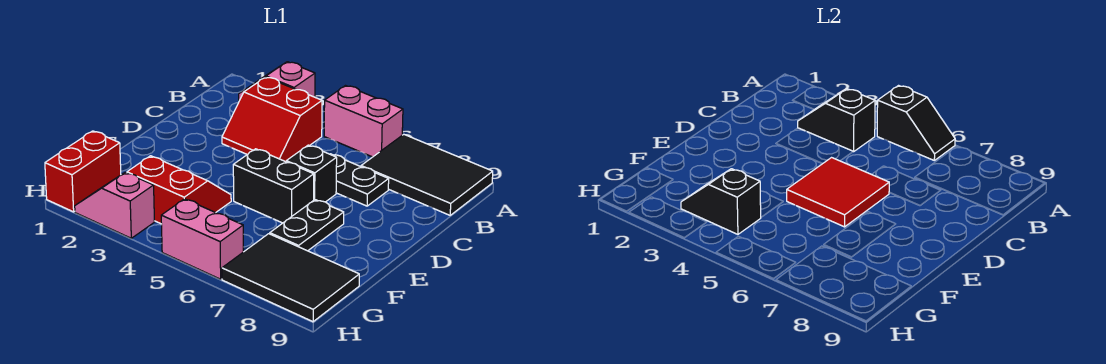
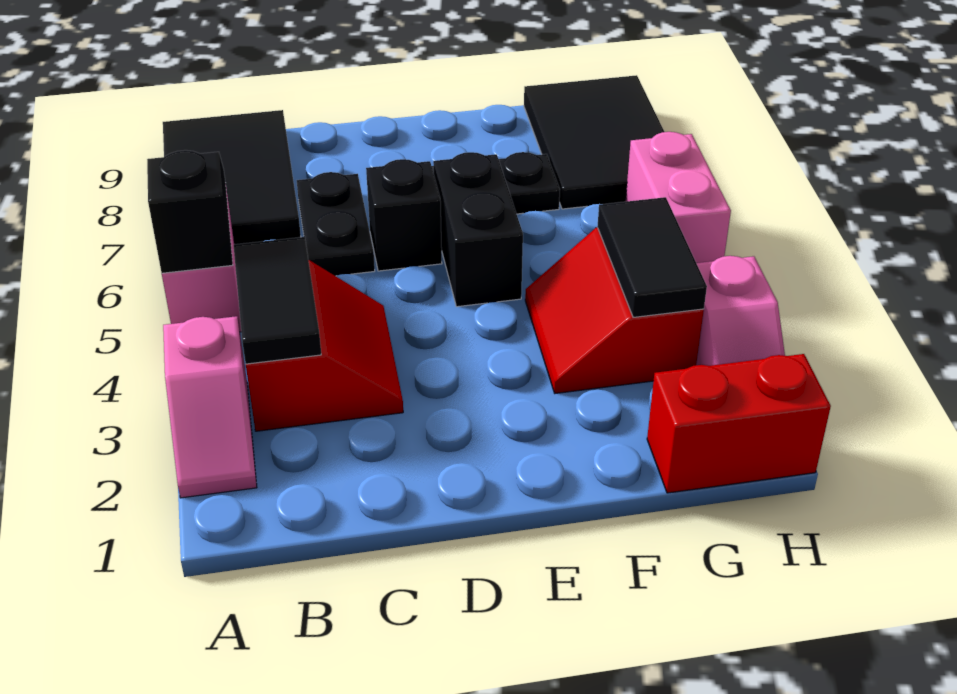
black 1x2 slope [798,89,875,152] -> black 1x2 tile [234,237,321,364]
red 2x2 tile [787,158,889,227] -> none
black 1x2 slope [681,169,761,234] -> black 1x2 tile [597,197,707,317]

